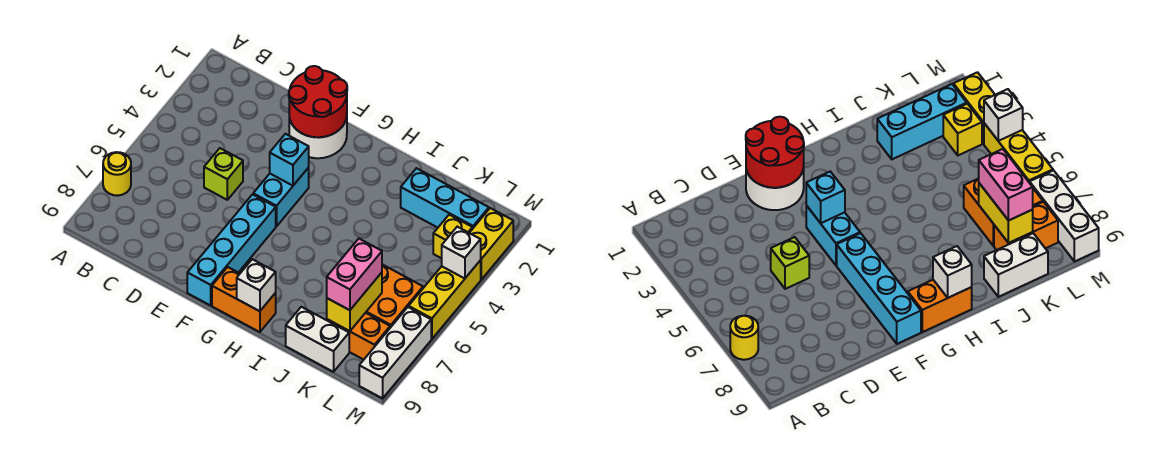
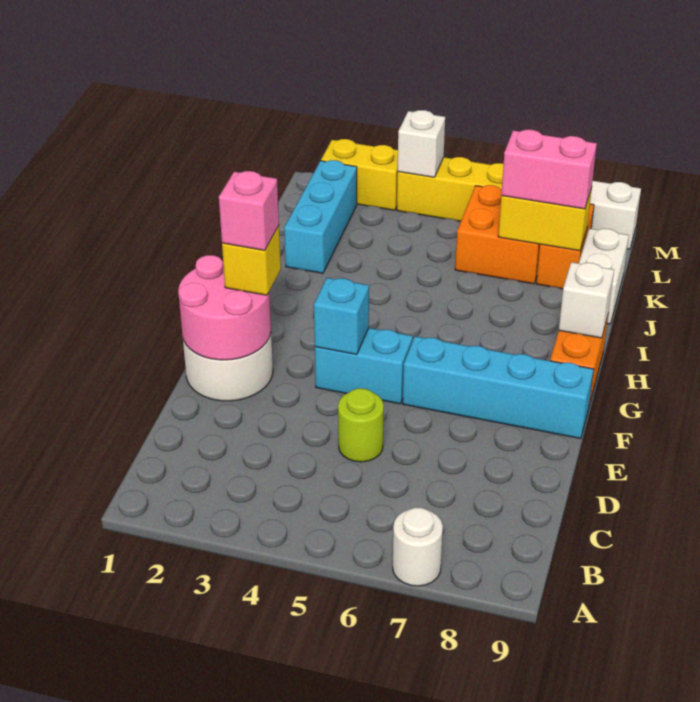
yellow 1x1 round brick [103,152,131,196] -> white 1x1 round brick [393,508,443,586]
lime 1x1 brick [204,148,243,200] -> lime 1x1 round brick [338,388,384,462]
red 2x2 round brick [289,66,347,137] -> pink 2x2 round brick [178,255,271,360]
none -> pink 1x1 brick [219,171,279,250]
yellow 1x1 brick [433,215,472,258] -> yellow 1x1 brick moved to [222,226,281,295]

